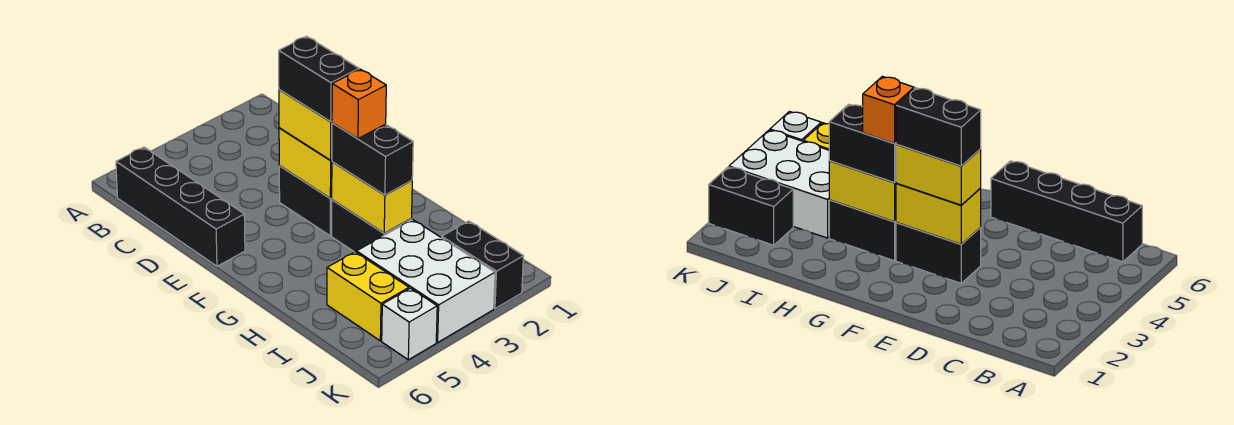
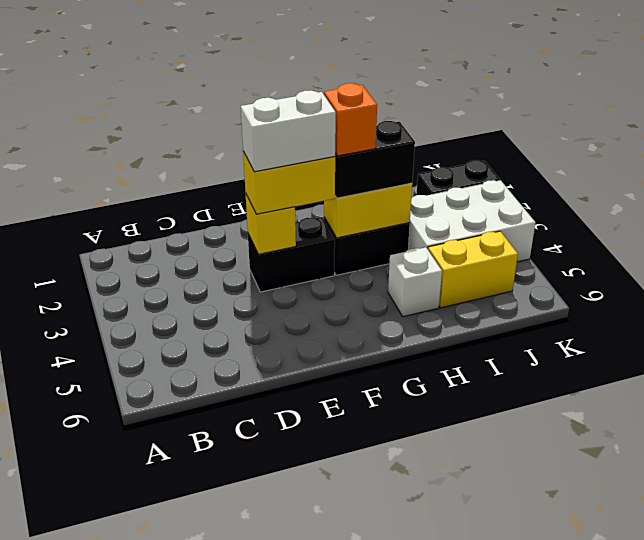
black 1x4 brick [116,147,245,266] -> none
yellow 1x2 brick [279,128,332,199] -> yellow 1x1 brick [245,193,296,254]
black 1x2 brick [279,36,359,122] -> white 1x2 brick [241,90,336,172]
white 1x1 brick [382,288,437,360] -> white 1x1 brick moved to [388,247,442,317]

